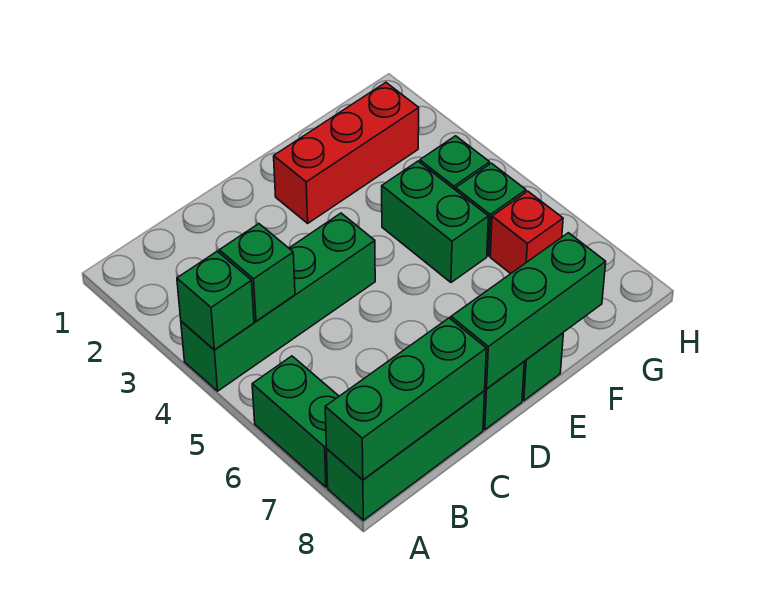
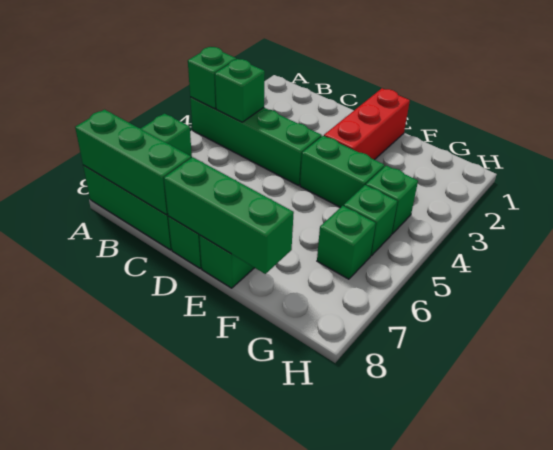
red 1x3 brick [274,83,419,223] -> red 1x3 brick turned to [324,88,410,160]
green 1x2 brick [382,161,488,282] -> green 1x2 brick turned to [300,136,384,207]
red 1x1 brick [490,191,563,274] -> green 1x1 brick [317,206,376,279]

